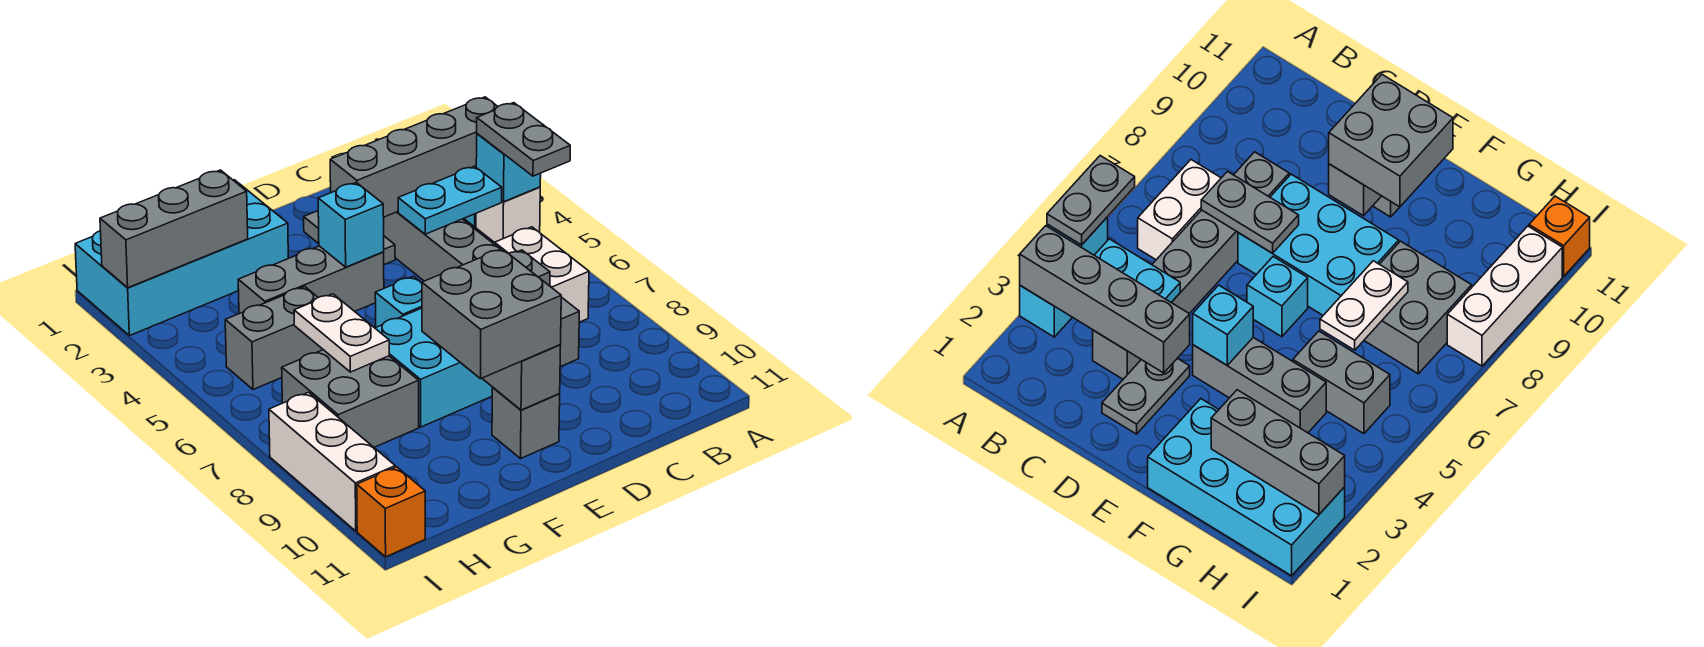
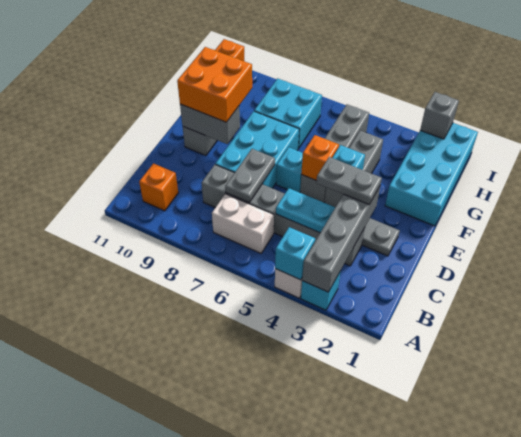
grey 1x2 plate [477,103,570,176] -> grey 1x2 plate moved to [316,157,382,204]
cyan 1x2 plate [398,166,502,234] -> cyan 1x2 plate turned to [276,188,335,233]
none -> orange 1x1 brick [139,163,178,211]
none -> orange 1x1 brick [301,135,339,181]
grey 2x2 brick [422,249,561,379] -> orange 2x2 brick [177,47,252,122]
grey 1x3 brick [100,170,248,288] -> grey 1x1 brick [420,92,459,139]
grey 1x2 brick [225,287,323,389] -> grey 1x4 brick [300,104,369,202]
white 1x2 plate [294,294,389,372] -> none
grey 2x2 brick [282,350,419,447] -> cyan 2x2 brick [254,78,322,148]
white 1x3 brick [269,392,395,531] -> none

